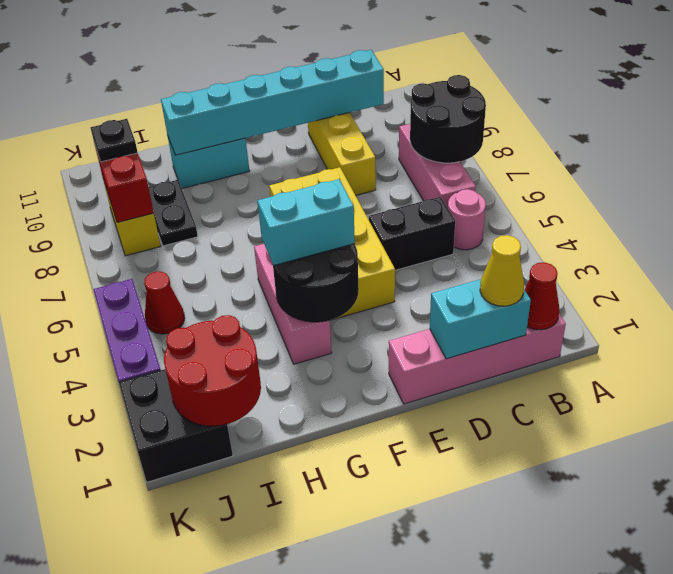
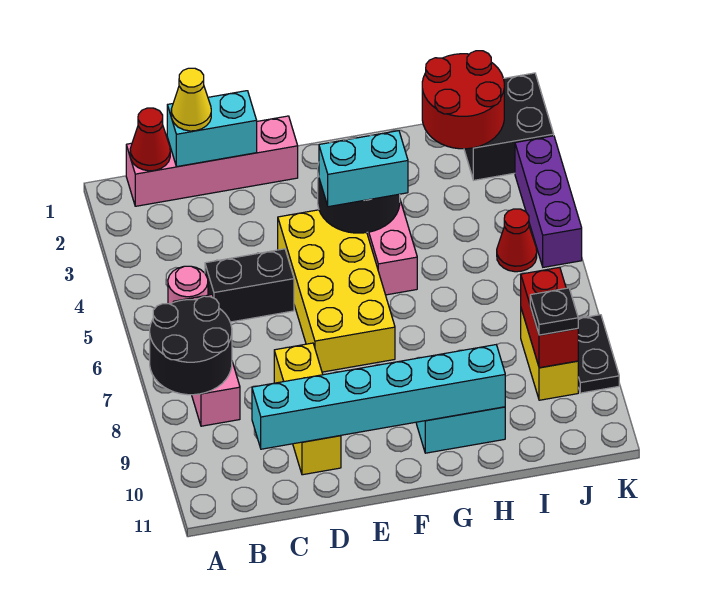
black 1x2 plate [149,180,198,246] -> black 1x2 plate moved to [578,315,619,393]

